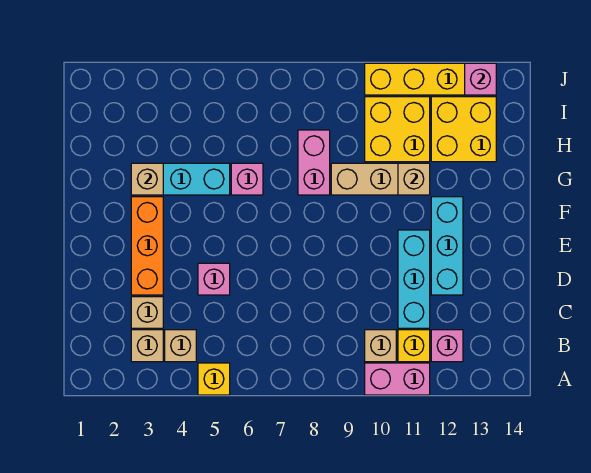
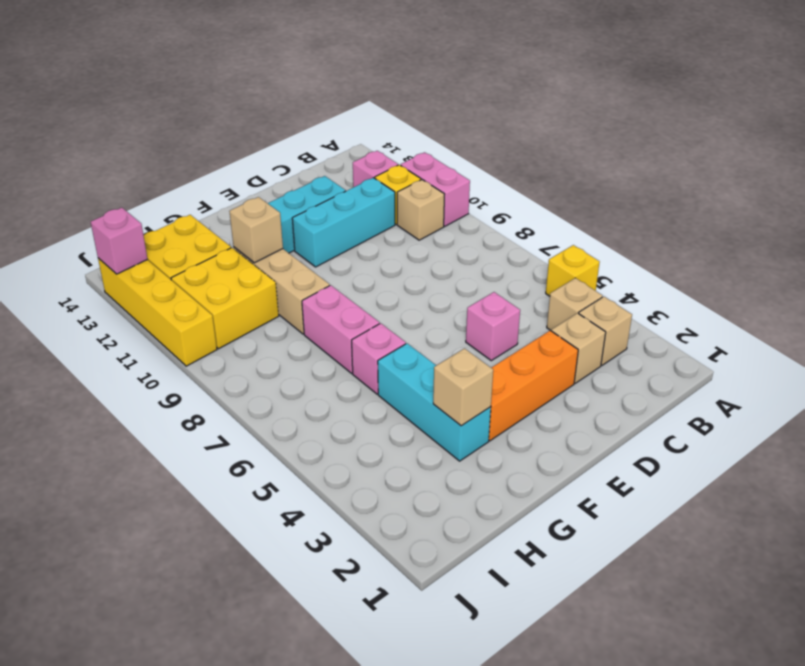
pink 1x2 brick [298,130,330,195] -> pink 1x2 brick turned to [302,285,380,373]

